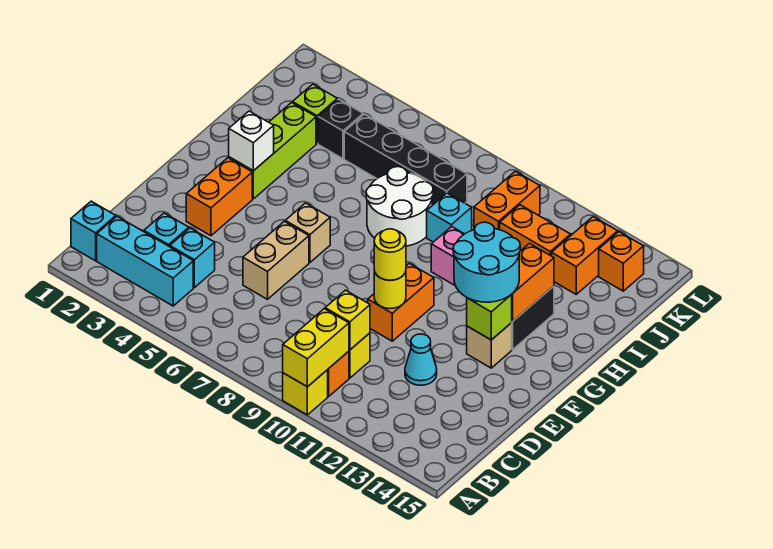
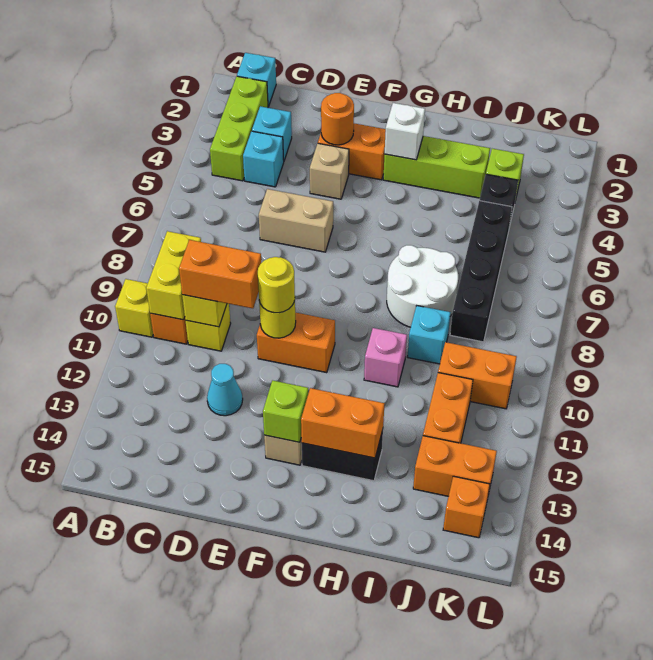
yellow 1x2 brick [283,309,349,387] -> yellow 1x2 brick turned to [146,231,201,320]
cyan 1x3 brick [97,216,193,306] -> lime 1x3 brick [210,76,268,181]
none -> orange 1x2 brick [179,240,261,308]
none -> orange 1x1 round brick [321,93,354,145]
tan 1x1 brick [285,203,330,262] -> tan 1x1 brick moved to [310,143,349,199]
cyan 2x2 round brick [453,222,520,302] -> none

